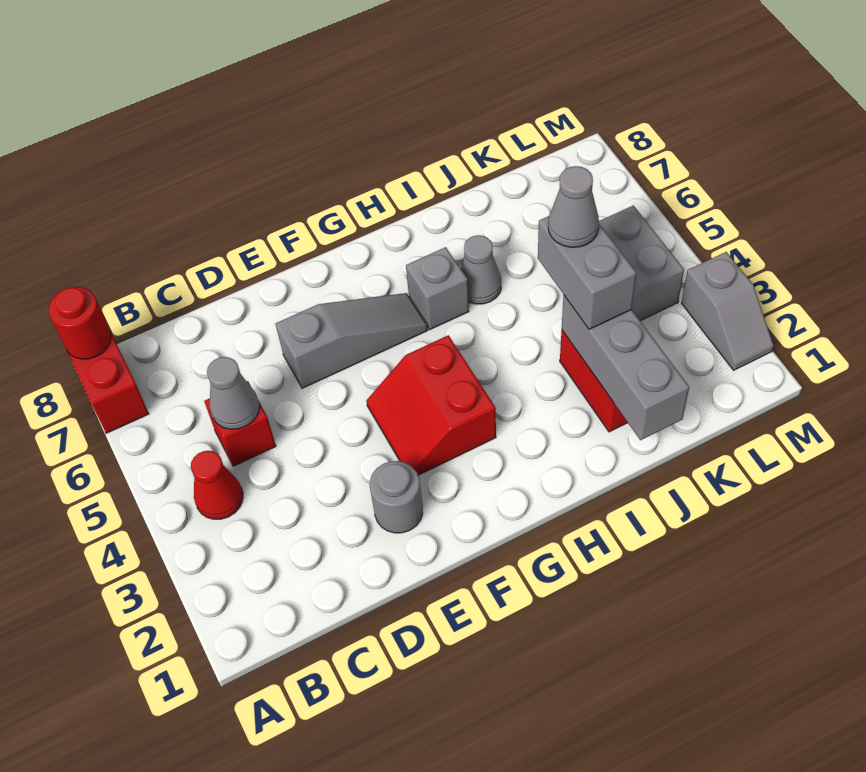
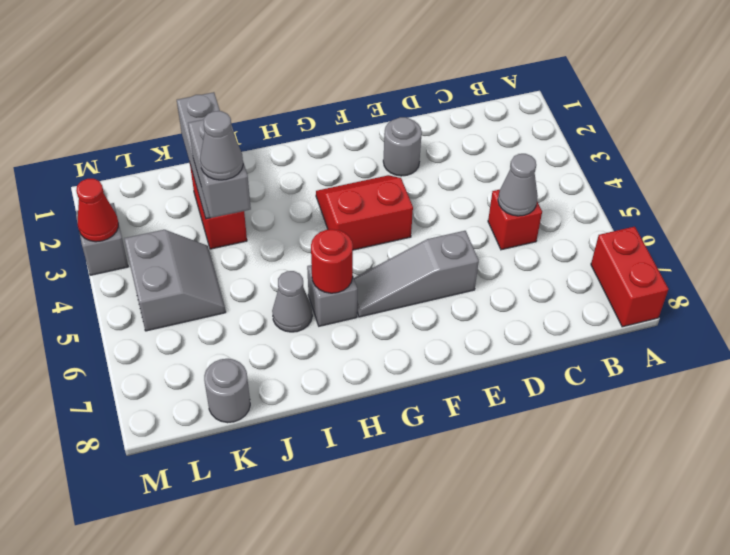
red 1x1 round brick [48,287,111,359] -> red 1x1 round brick moved to [311,229,353,293]
red 1x1 cone [191,451,243,519] -> red 1x1 cone moved to [76,179,118,242]
red 2x2 slope [366,335,496,475] -> red 2x2 slope turned to [316,175,413,250]
none -> grey 1x1 round brick [204,359,250,423]

